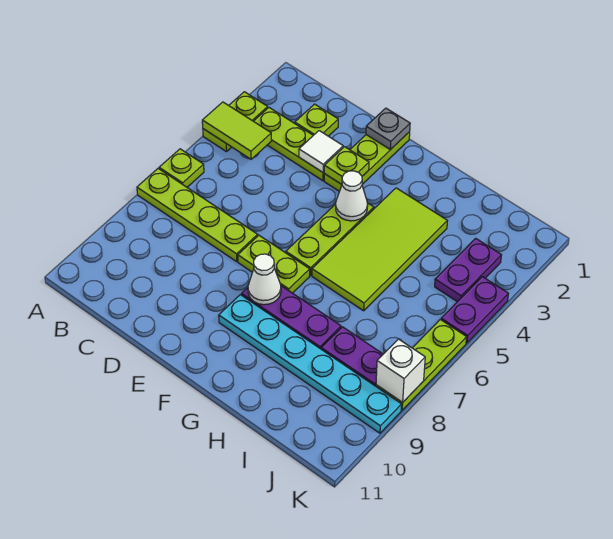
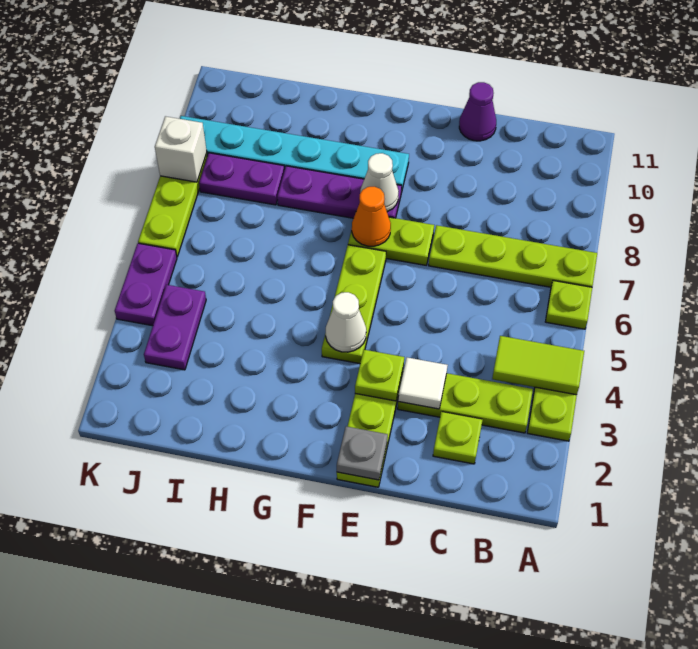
none -> purple 1x1 cone [459,82,496,141]
none -> orange 1x1 cone [352,187,391,246]
lime 2x4 tile [312,188,447,311] -> none

